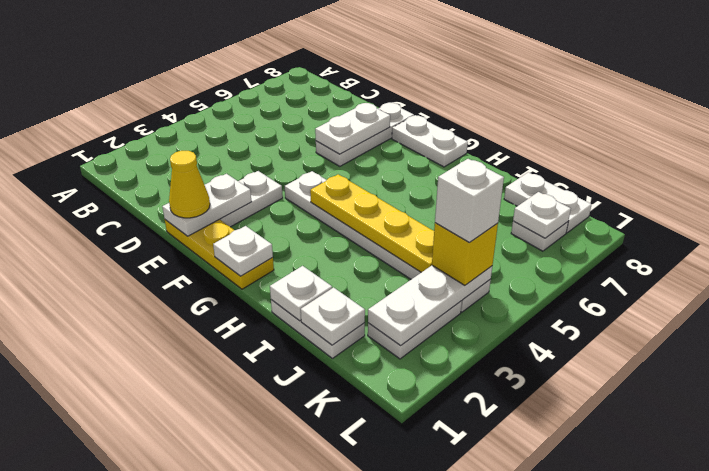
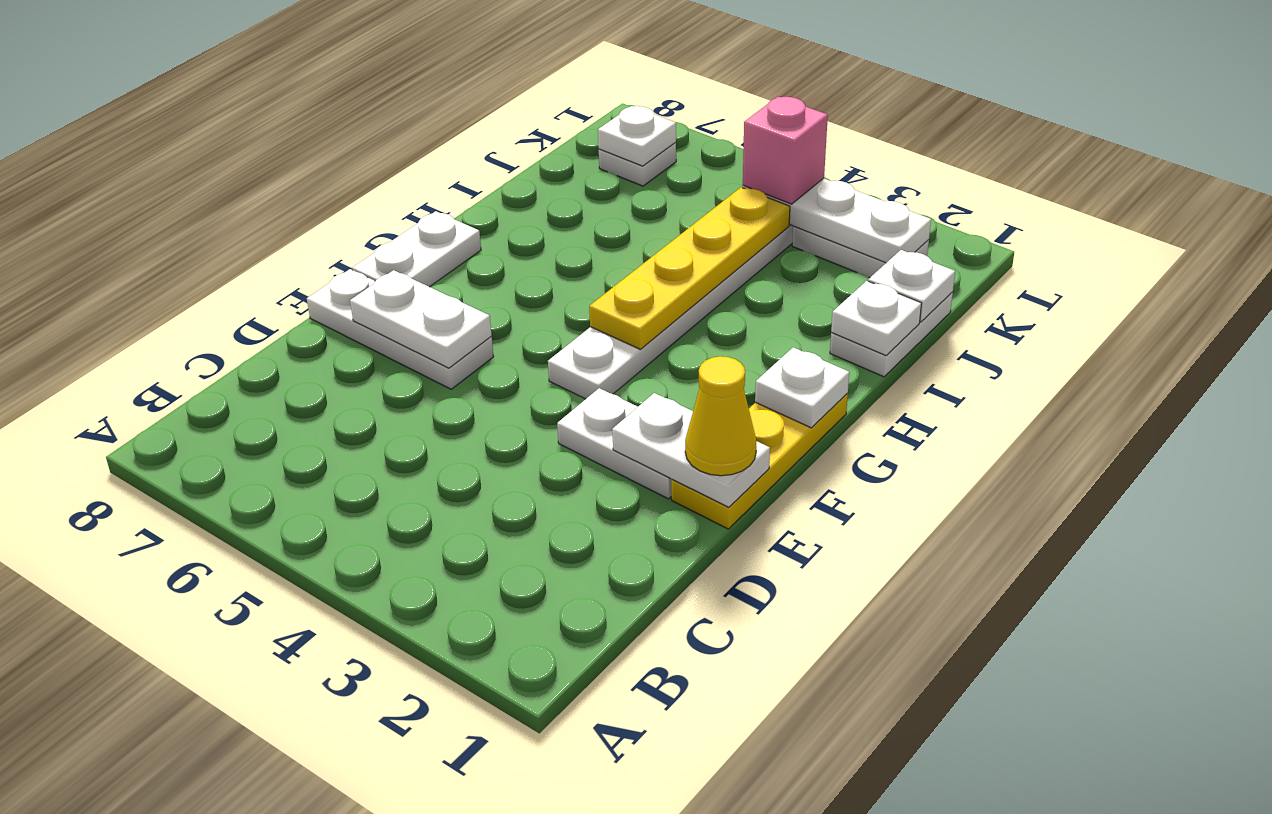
white 1x2 plate [504,172,592,233] -> none
yellow 1x1 brick [432,223,498,285] -> pink 1x1 brick [743,97,828,204]
white 1x1 brick [435,159,504,243] -> none

